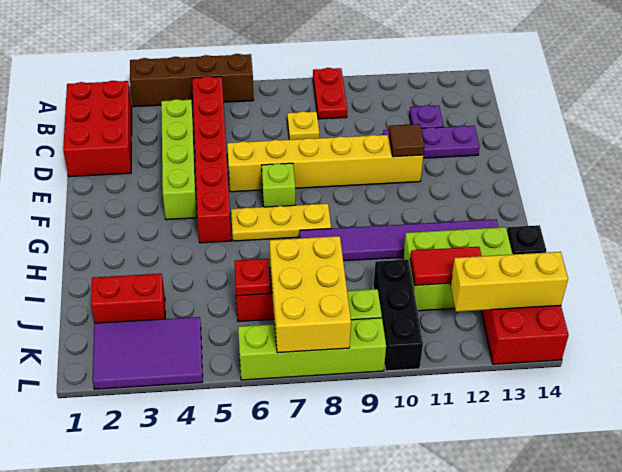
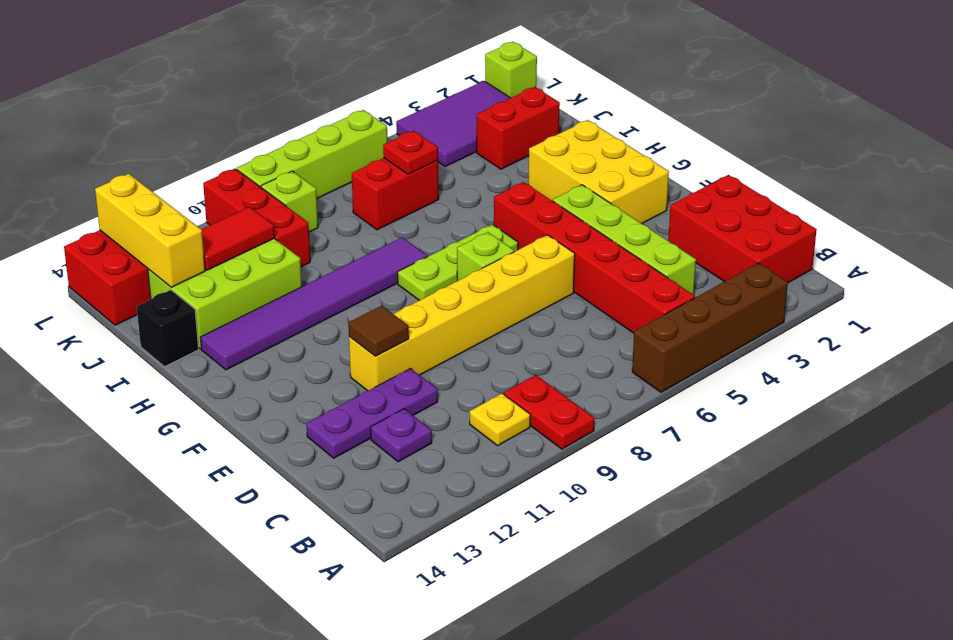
yellow 1x1 plate [287,111,319,140] -> yellow 1x1 plate moved to [470,393,530,446]
yellow 1x3 plate [231,204,331,241] -> lime 1x3 plate [398,224,518,300]
yellow 2x3 brick [270,236,351,353] -> yellow 2x3 brick moved to [528,120,669,223]
black 1x3 brick [373,260,423,371] -> red 1x3 brick [203,169,310,267]
yellow 1x3 brick [450,252,568,312] -> yellow 1x3 brick turned to [95,174,205,287]
none -> lime 1x1 brick [485,42,537,98]

